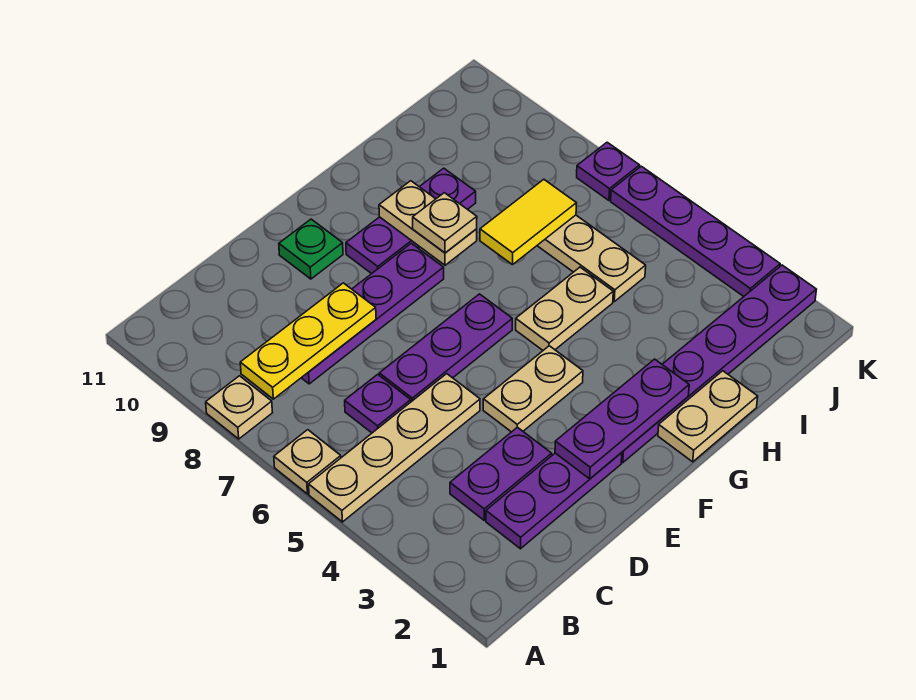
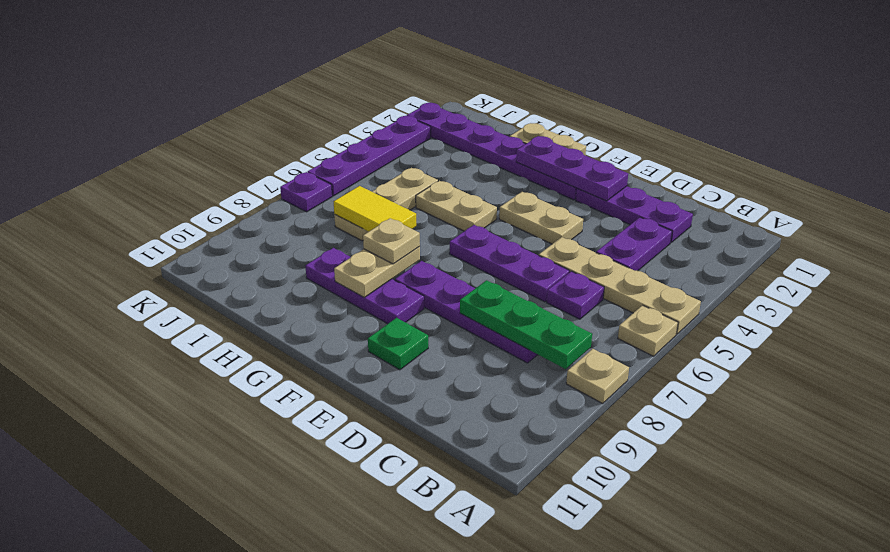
yellow 1x3 plate [240,283,376,399] -> green 1x3 plate [460,280,592,369]
purple 1x2 plate [450,427,552,520] -> purple 1x2 plate turned to [596,217,672,271]

